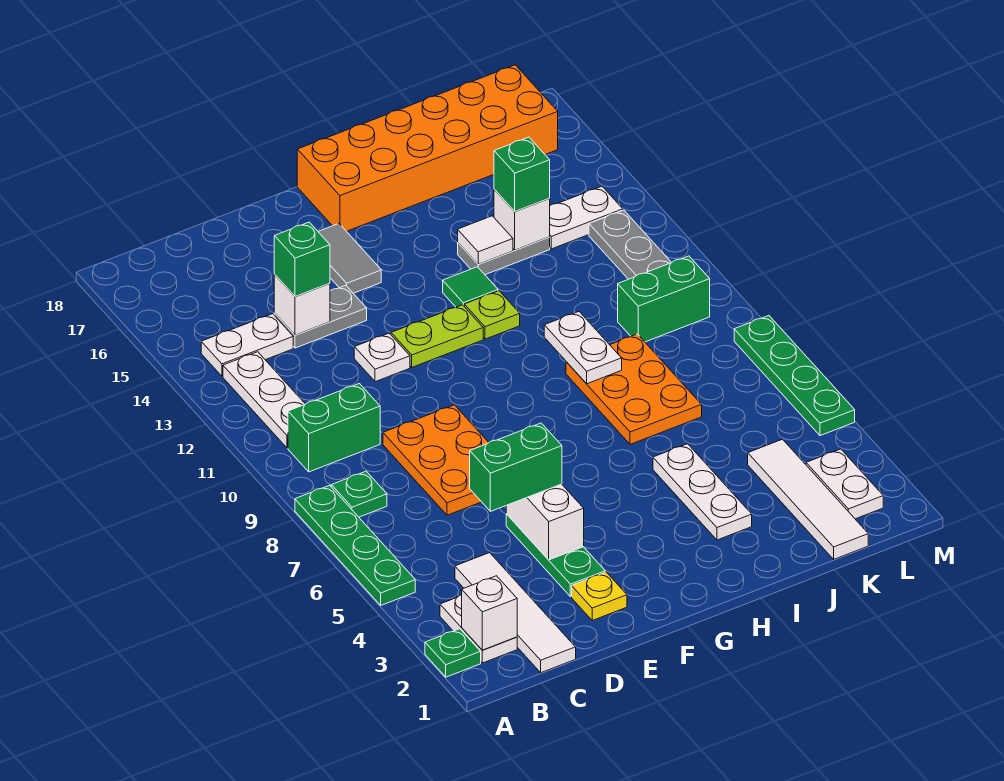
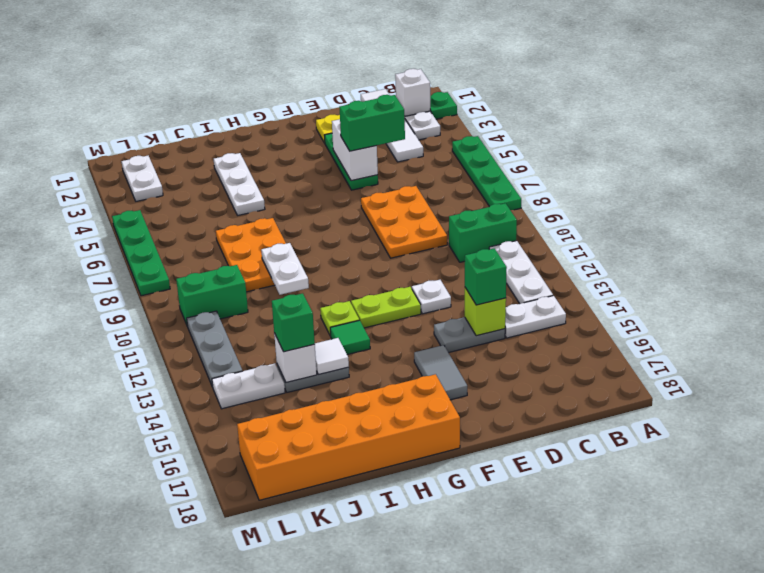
green 1x1 plate [331,471,387,517] -> none
white 1x1 brick [274,275,330,335] -> lime 1x1 brick [465,288,506,336]
white 1x4 tile [748,439,868,559] -> none

